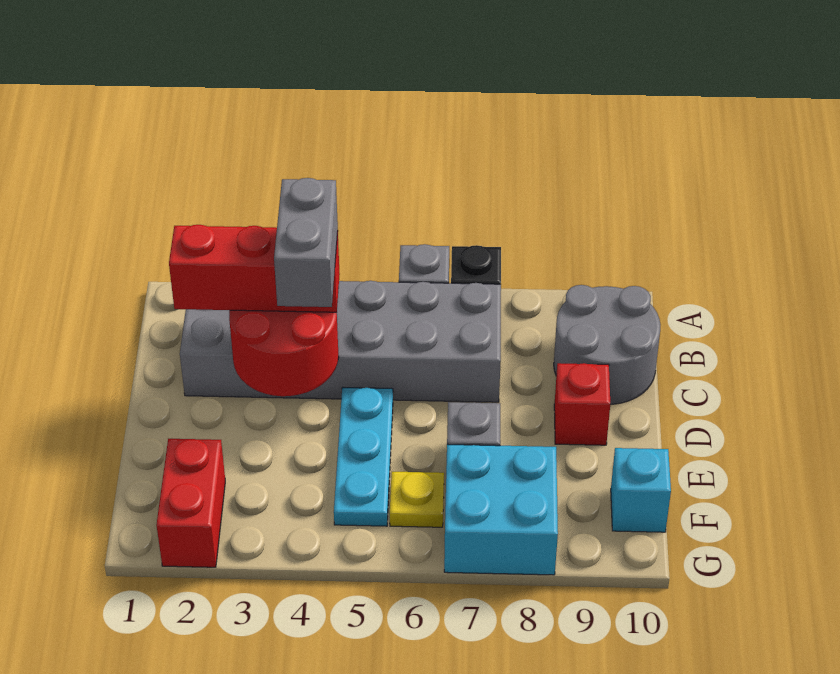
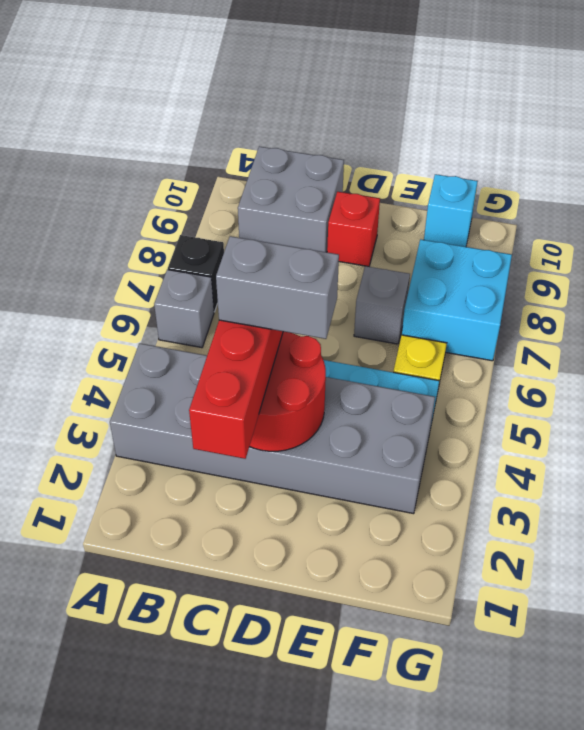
grey 2x6 brick [180,281,501,402] -> grey 2x6 brick turned to [110,343,435,514]
grey 2x2 round brick [554,285,660,404] -> grey 2x2 brick [238,146,344,252]
red 1x2 brick [156,439,225,567] -> none

